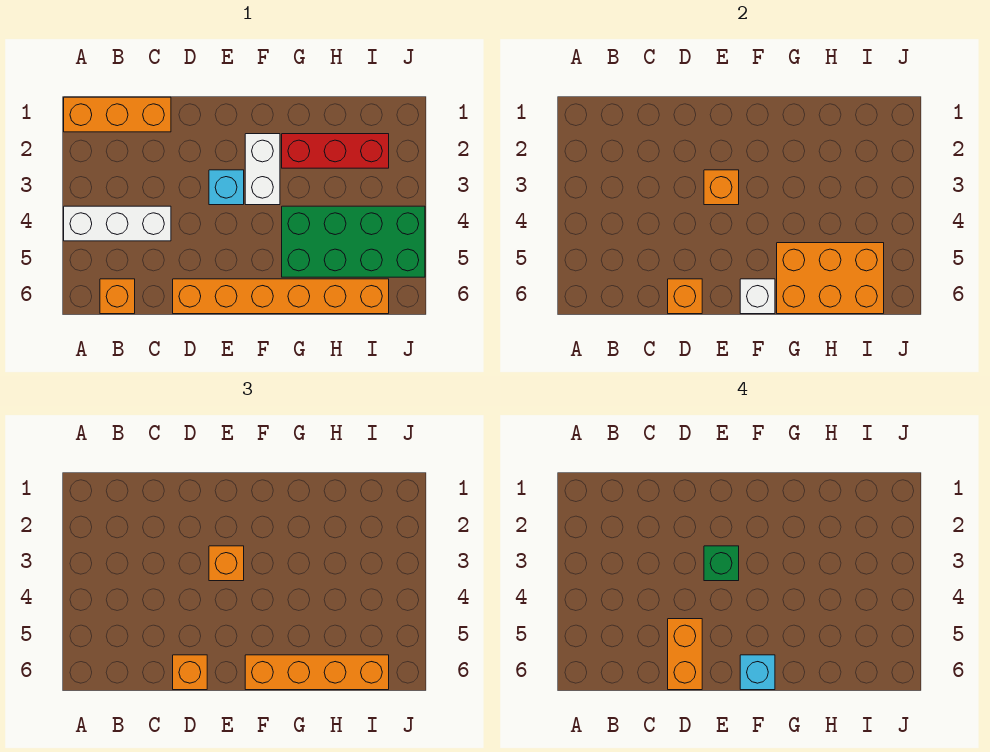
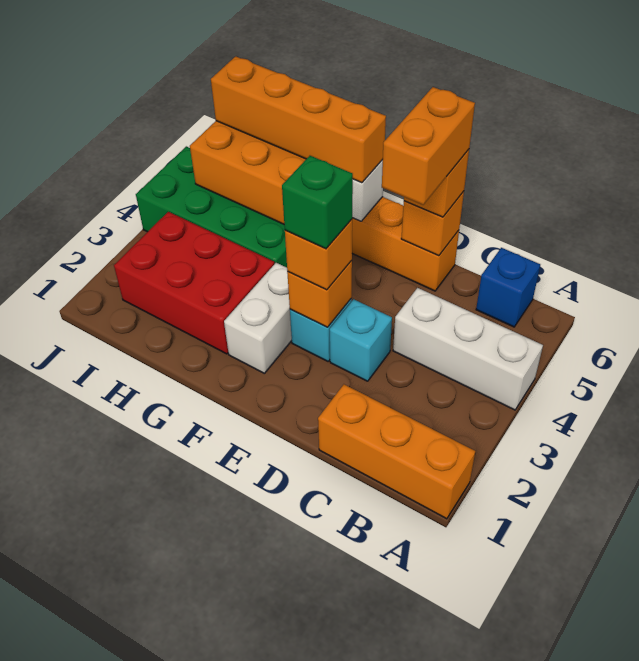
orange 1x1 brick [100,279,135,314] -> blue 1x1 brick [476,248,540,327]
cyan 1x1 brick [740,655,775,690] -> cyan 1x1 brick moved to [330,299,392,381]
red 1x3 brick [282,134,389,168] -> red 2x3 brick [114,212,274,354]

